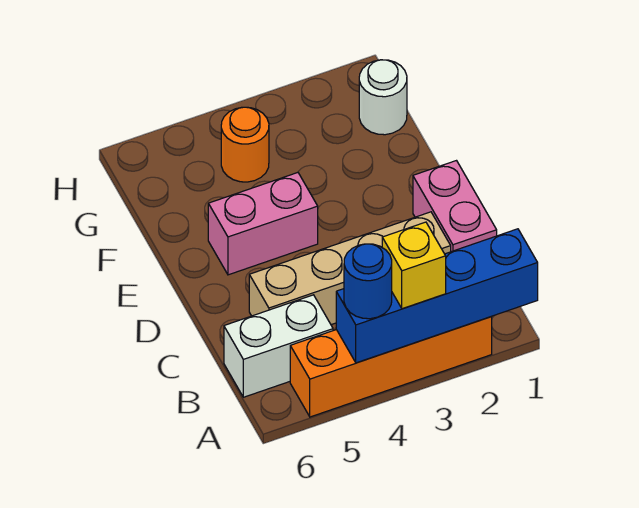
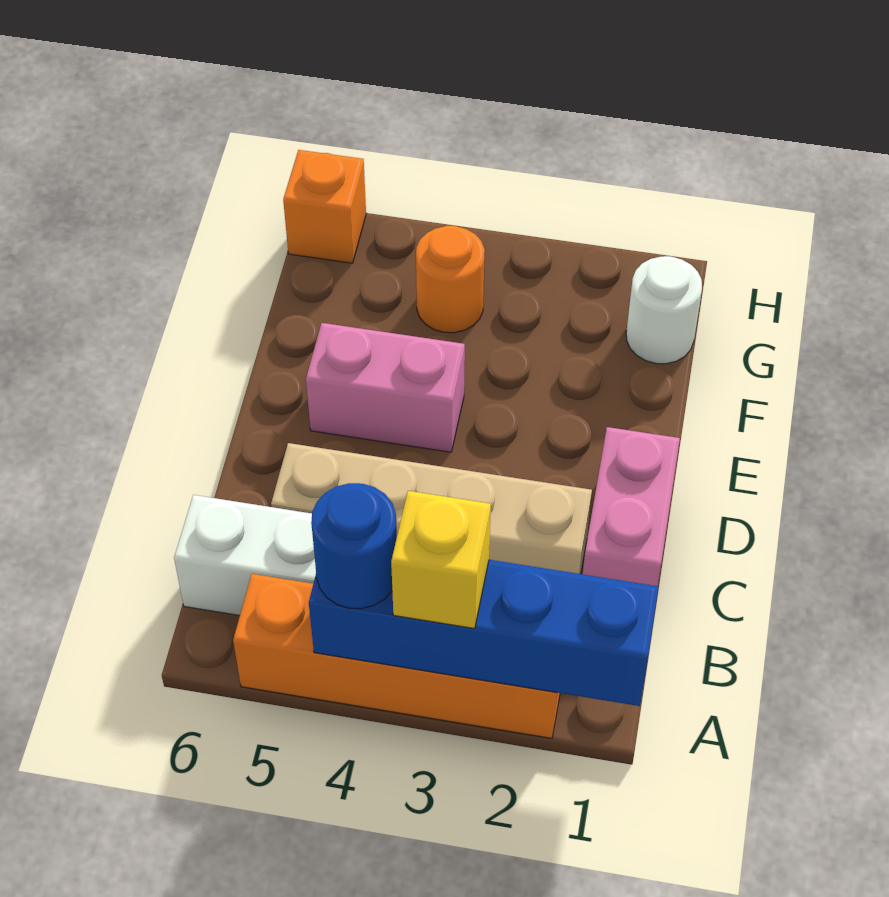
none -> orange 1x1 brick [283,150,366,263]

